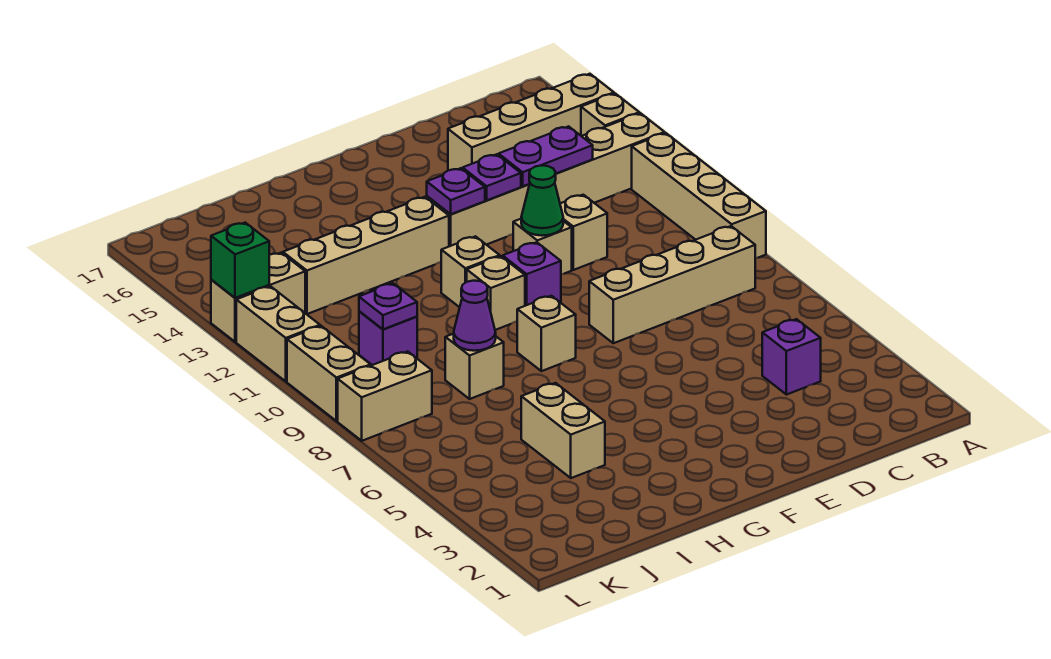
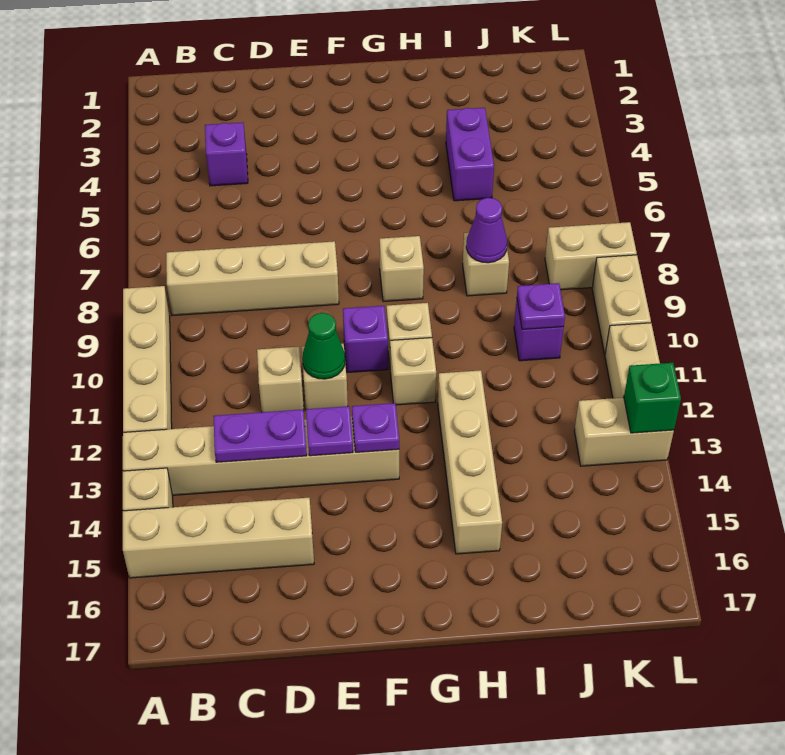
tan 1x4 brick [283,197,449,314] -> tan 1x4 brick turned to [438,370,502,554]
tan 1x2 brick [521,383,605,478] -> purple 1x2 brick [446,108,494,201]

